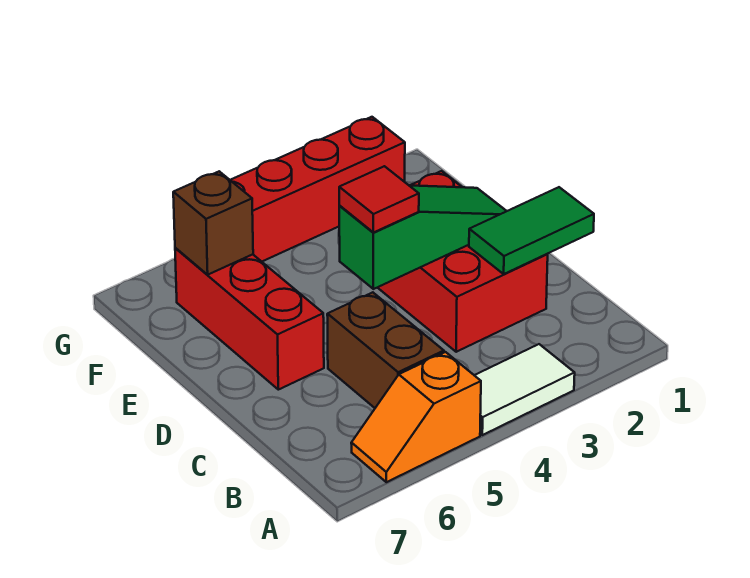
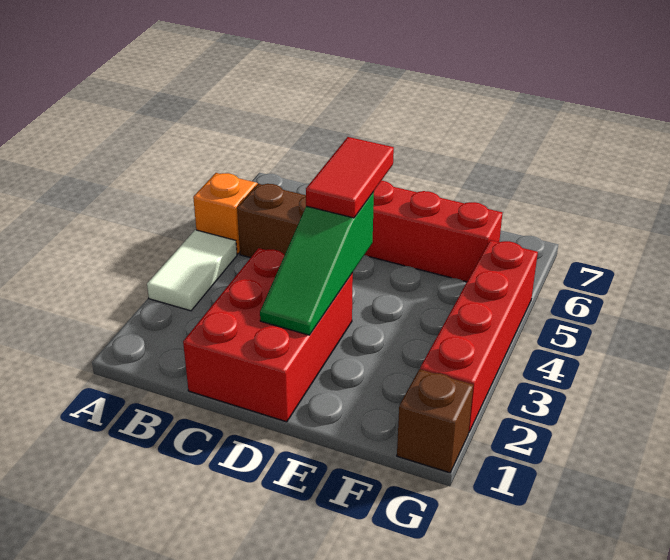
green 1x2 tile [469,187,594,274] -> none
red 2x3 brick [378,171,548,352] -> red 2x3 brick turned to [183,248,353,422]
red 1x1 tile [339,166,419,233] -> red 1x2 tile [306,137,394,218]
brown 1x1 brick [173,171,253,275] -> brown 1x1 brick moved to [397,369,473,473]

